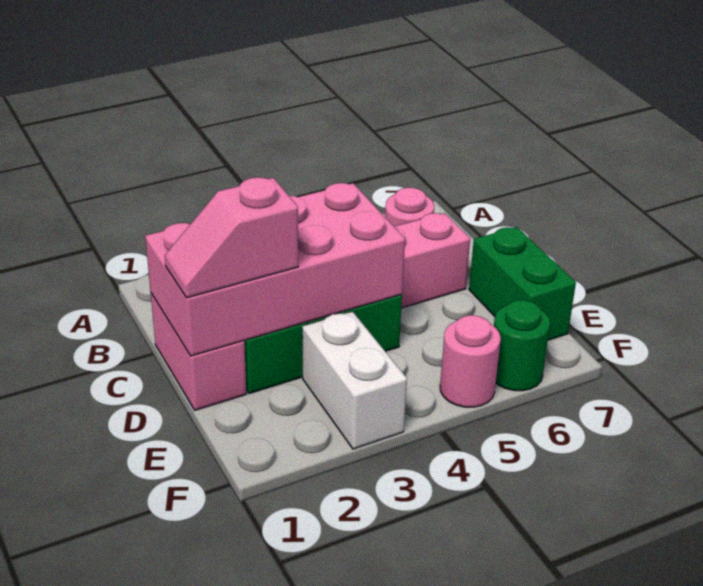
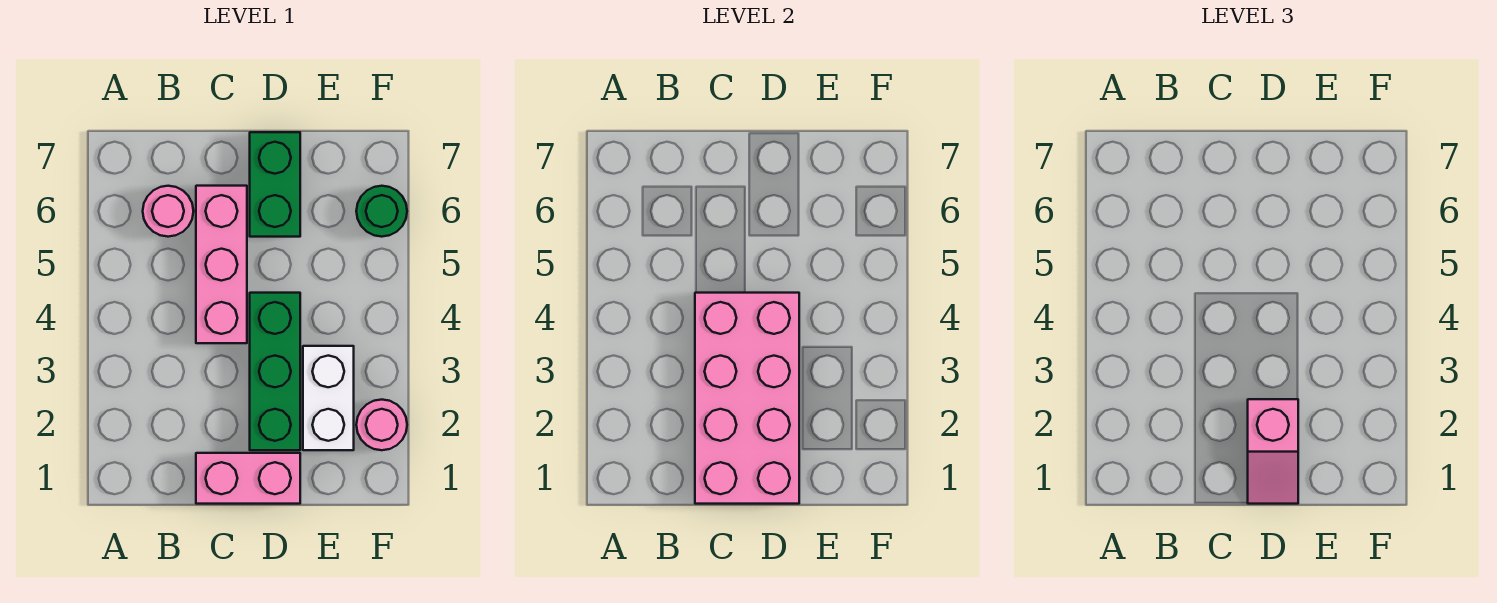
green 1x2 brick [469,227,576,340] -> green 1x2 brick turned to [250,132,300,237]
white 1x2 brick [302,311,407,449] -> white 1x2 brick turned to [303,346,354,450]
pink 1x1 round brick [440,315,501,407] -> pink 1x1 round brick moved to [356,400,407,450]

